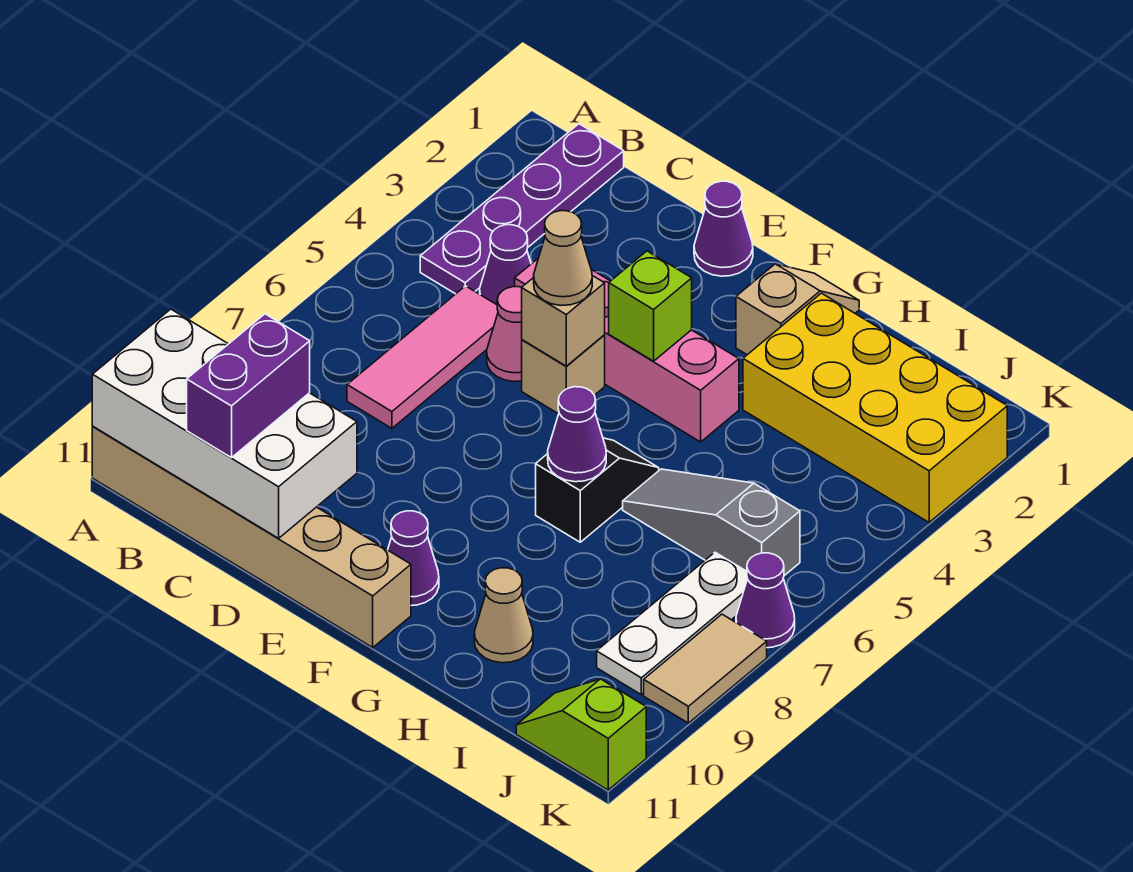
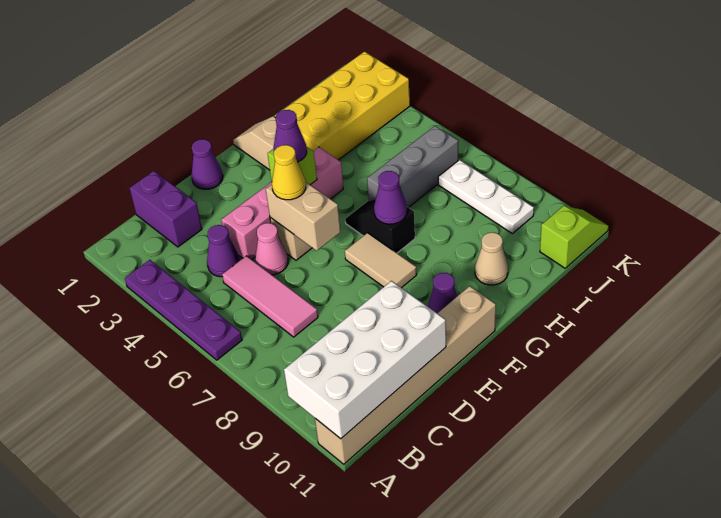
purple 1x4 plate [420,124,624,294] -> purple 1x4 plate moved to [125,260,242,360]
purple 1x2 brick [187,314,310,458] -> purple 1x2 brick moved to [130,171,202,247]
tan 1x1 brick [522,276,605,366] -> tan 1x2 brick [266,182,340,251]
tan 1x1 cone [534,211,592,305] -> yellow 1x1 cone [272,145,306,200]
grey 1x3 slope [623,469,800,576] -> grey 1x3 brick [367,126,458,208]
lime 1x2 slope [516,679,646,790] -> lime 1x2 slope turned to [540,206,608,268]
purple 1x1 cone [736,553,795,648] -> purple 1x1 cone moved to [274,110,307,162]
tan 1x2 tile [644,614,767,723] -> tan 1x2 tile moved to [345,233,417,288]

